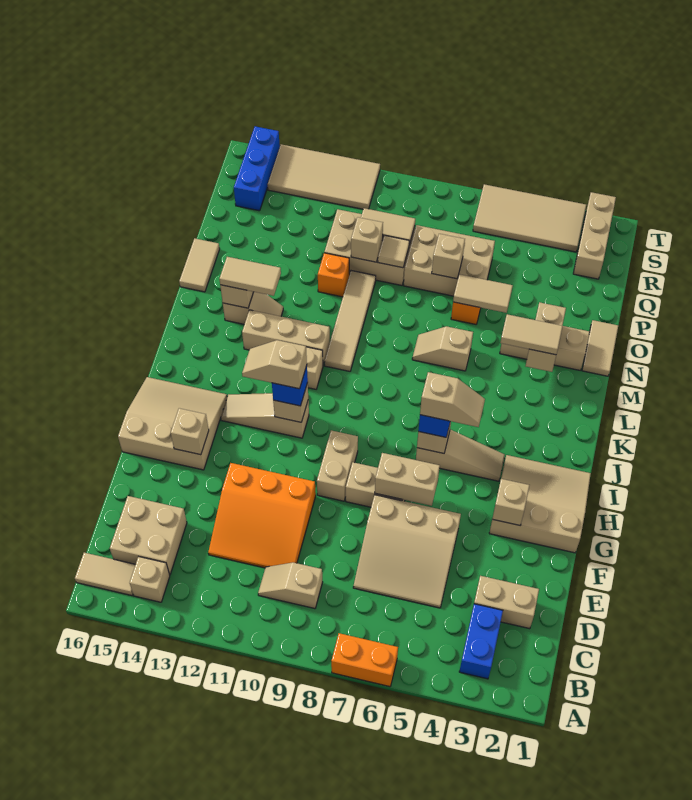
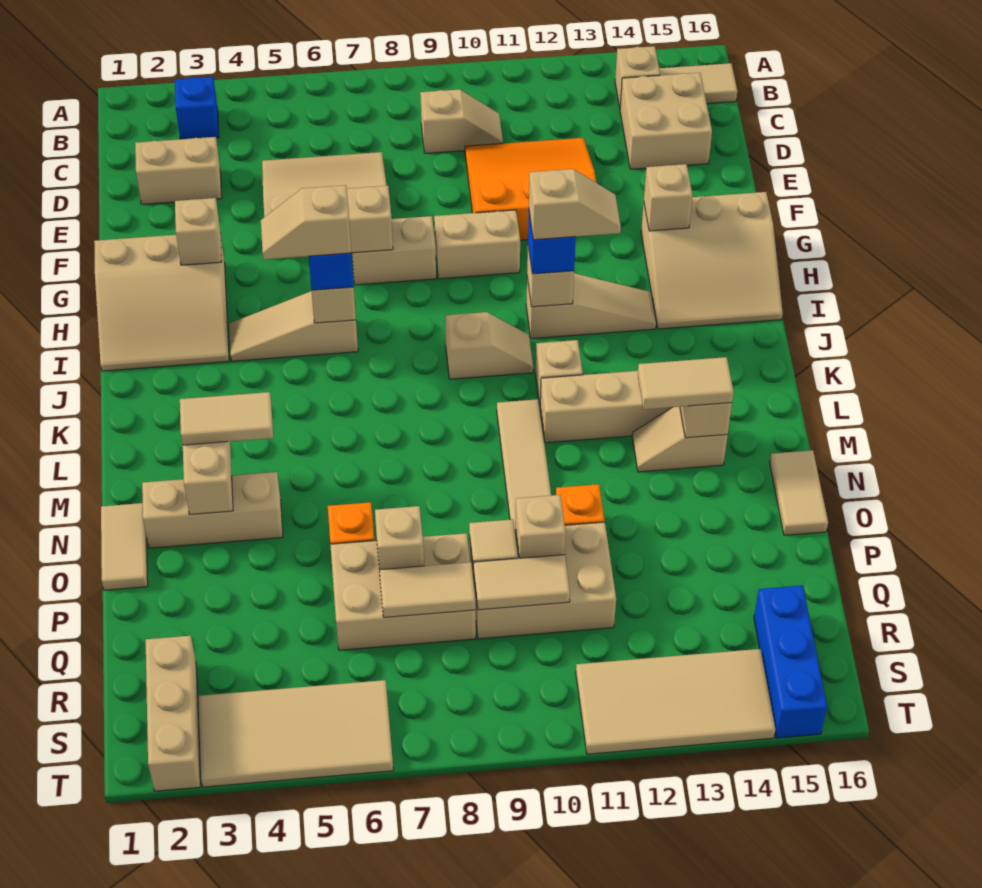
orange 1x2 brick [331,633,398,687] -> none
blue 1x2 brick [459,604,503,679] -> blue 1x1 brick [175,77,219,139]
tan 1x2 brick [317,430,358,501] -> tan 1x2 brick turned to [434,210,520,279]
tan 1x2 slope [412,326,473,371] -> tan 1x2 slope moved to [445,312,533,379]
tan 1x2 tile [453,274,513,313] -> tan 1x2 tile moved to [379,562,475,617]

